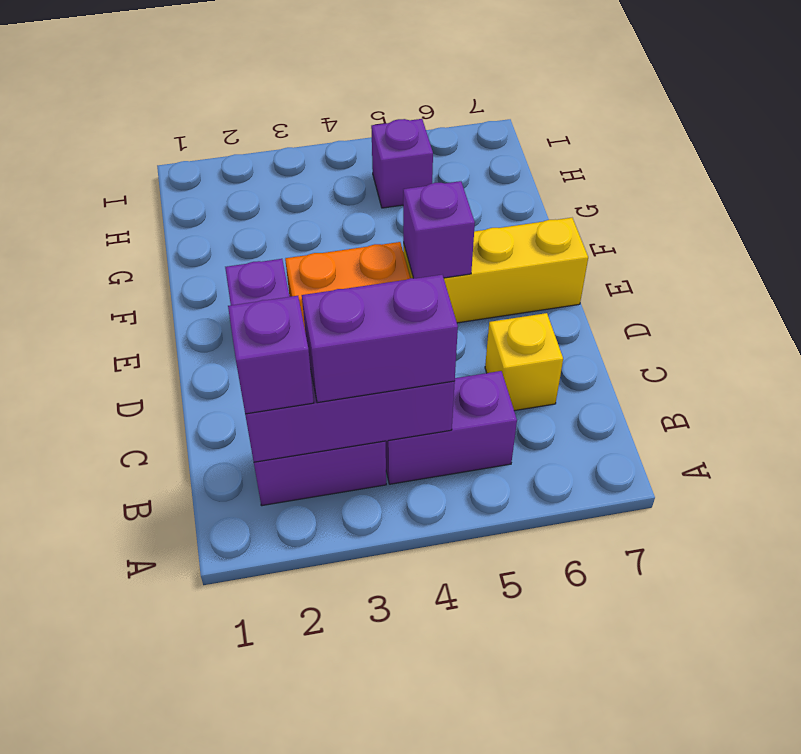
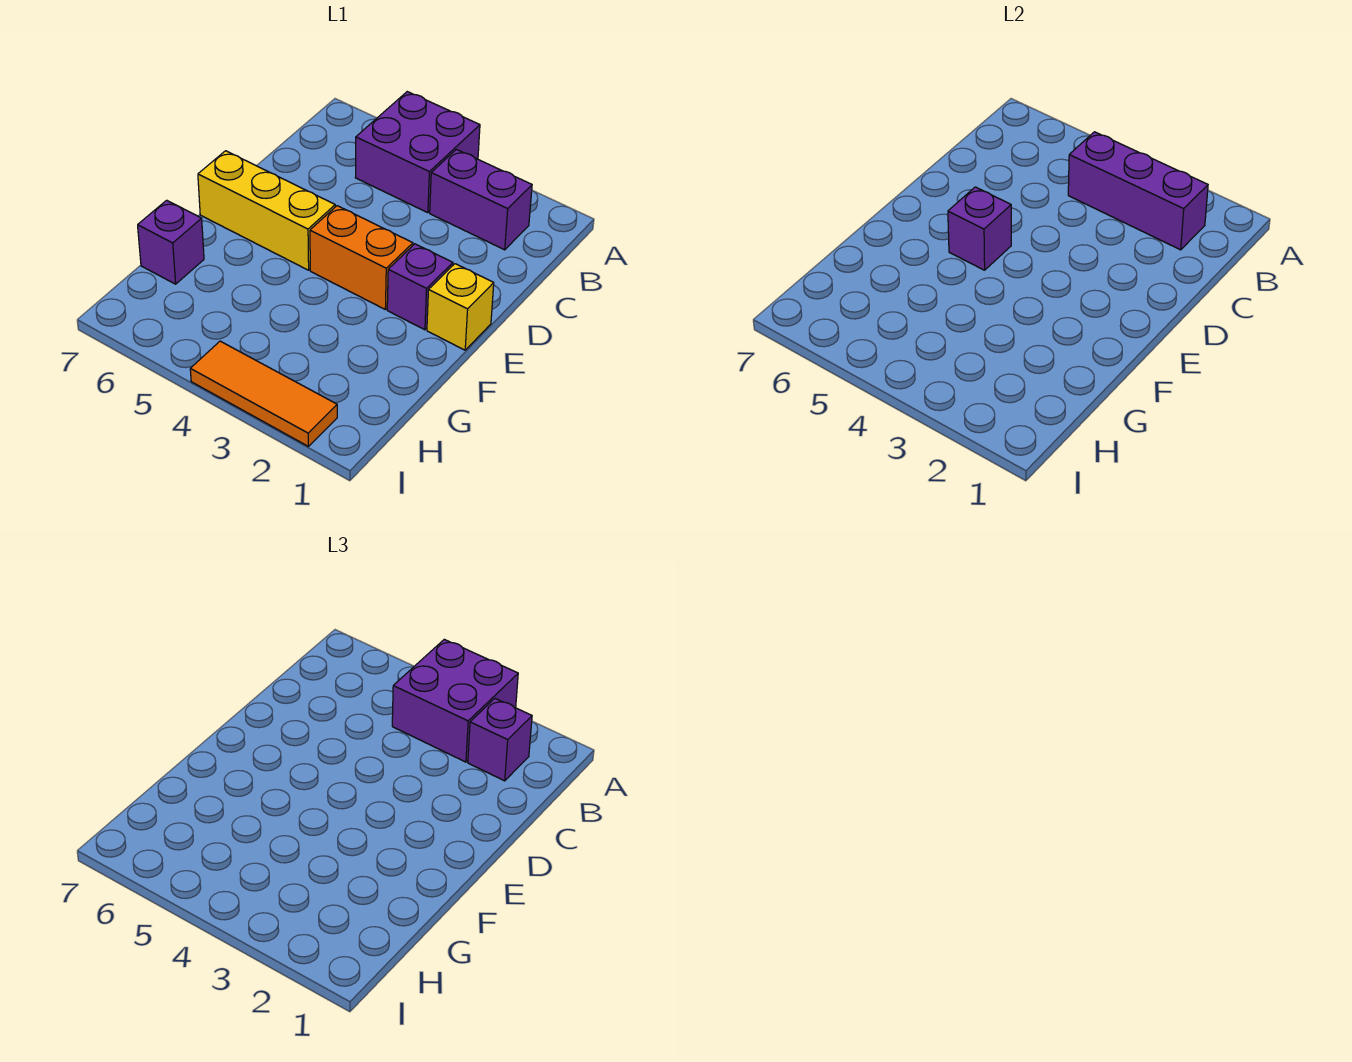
purple 1x2 brick [302,275,458,403] -> purple 2x2 brick [392,639,518,762]
purple 1x2 brick [385,371,517,484] -> purple 2x2 brick [355,92,480,213]
yellow 1x1 brick [485,313,563,411] -> yellow 1x1 brick moved to [427,264,494,350]
purple 1x1 brick [371,119,433,208] -> purple 1x1 brick moved to [138,200,204,284]
none -> orange 1x3 tile [190,341,337,446]

